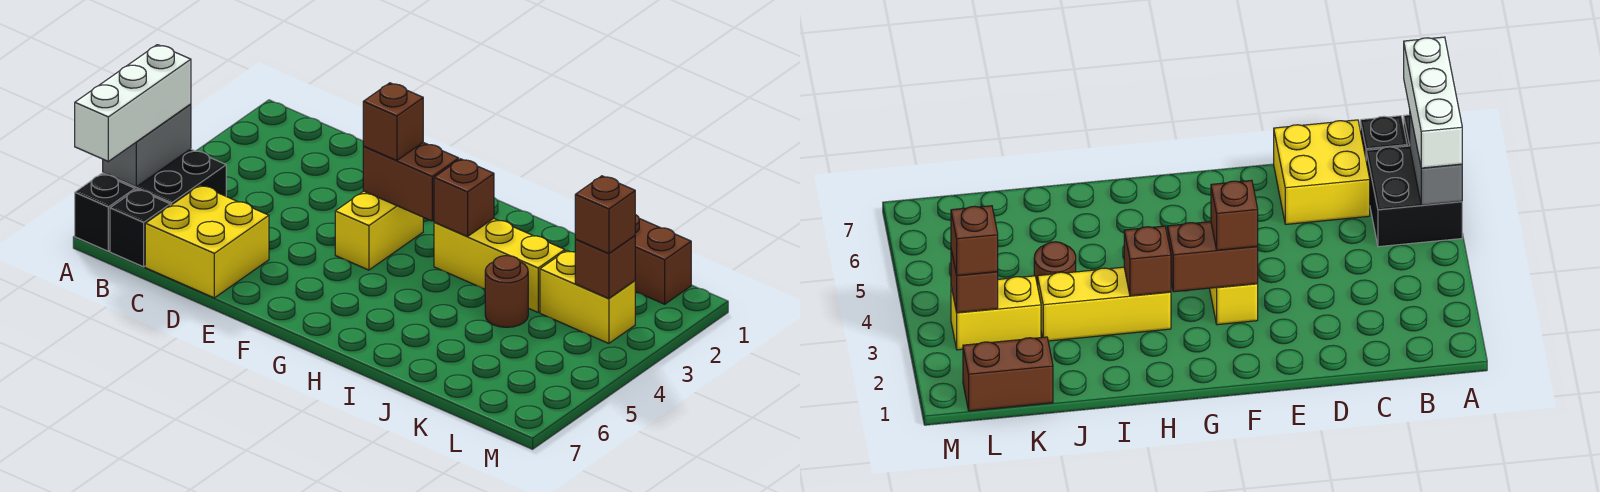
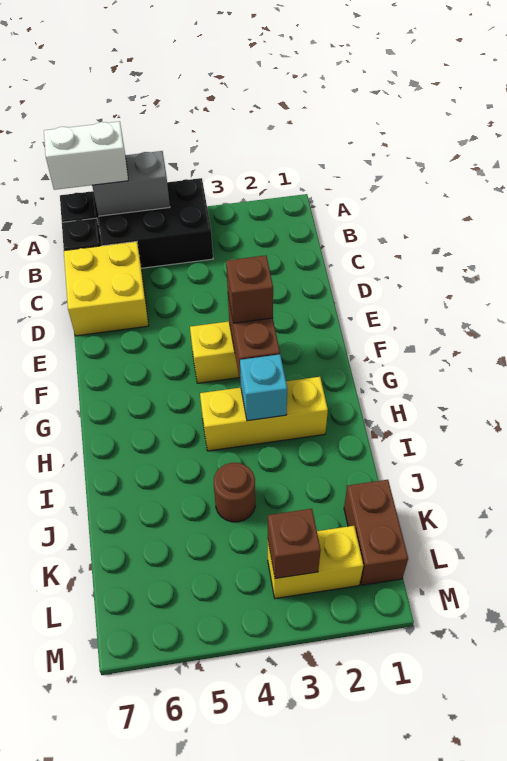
black 2x2 brick [103,149,226,206] -> black 2x3 brick [99,178,213,268]
white 1x3 brick [75,45,191,161] -> white 1x2 brick [44,121,128,190]
yellow 1x3 brick [434,218,565,312] -> yellow 1x3 brick turned to [200,377,328,451]
brown 1x1 brick [434,159,494,237] -> cyan 1x1 brick [240,354,287,421]
yellow 1x2 brick [540,250,635,343] -> yellow 1x2 brick turned to [268,526,363,599]
brown 1x1 brick [575,176,635,254] -> none

